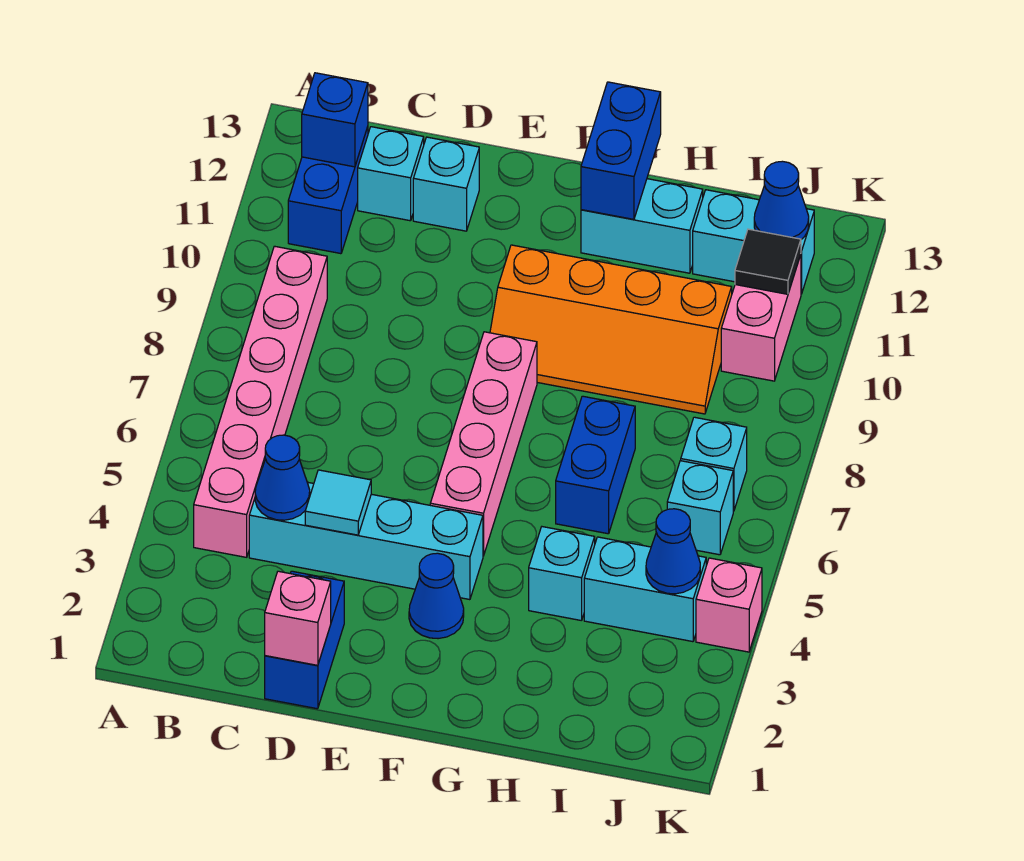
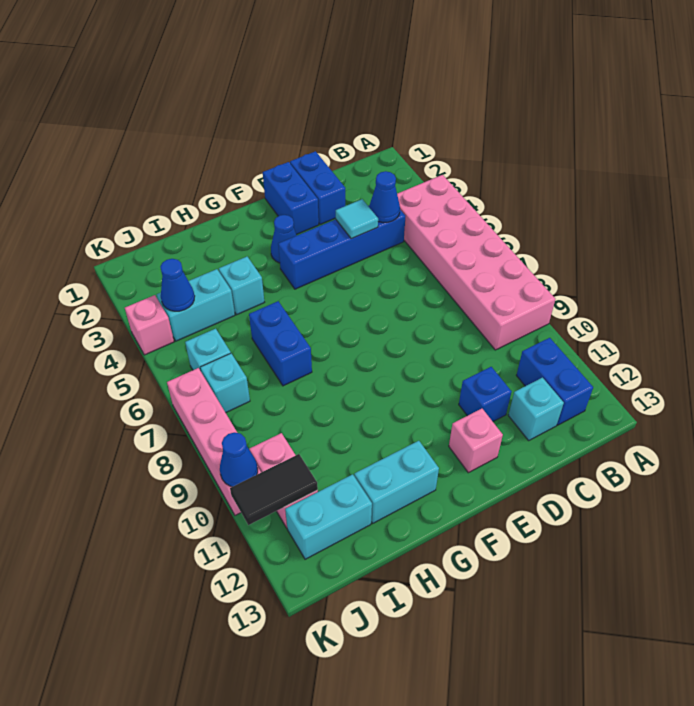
pink 1x6 brick [194,246,327,557] -> pink 2x6 brick [397,175,555,350]
blue 1x1 brick [302,73,368,167] -> blue 1x1 brick moved to [459,367,512,421]
cyan 1x4 brick [249,482,483,600] -> blue 1x4 brick [278,206,405,289]
pink 1x1 brick [265,571,331,665] -> pink 1x1 brick moved to [449,409,503,473]
cyan 1x1 brick [413,137,479,231] -> none
pink 1x4 brick [430,332,537,556] -> pink 1x4 brick moved to [167,368,261,515]
orange 2x4 slope [490,245,732,414] -> none
blue 1x2 brick [581,82,661,219] -> blue 1x2 brick moved to [263,162,319,235]
black 1x1 tile [735,229,801,294] -> black 1x2 tile [230,454,318,525]
blue 1x1 cone [754,161,809,239] -> blue 1x1 cone moved to [220,432,258,487]

